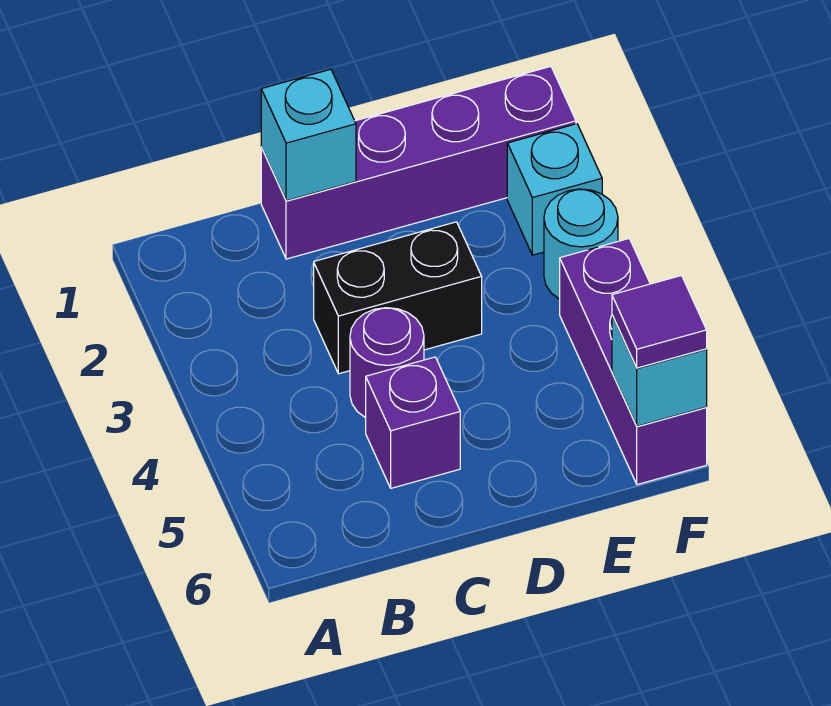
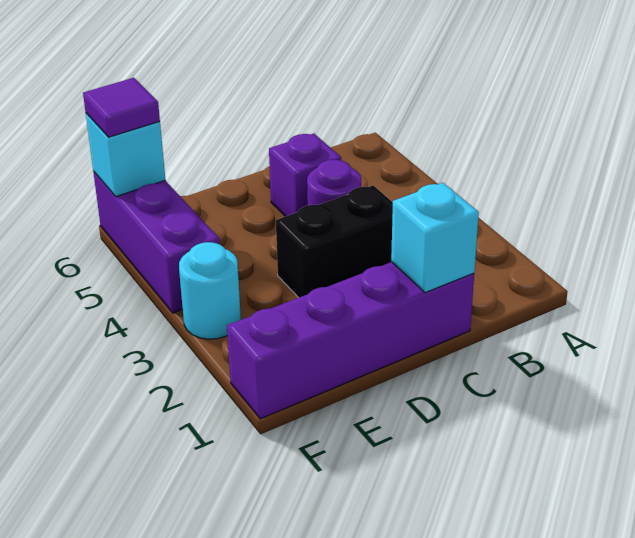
cyan 1x1 brick [507,124,602,255] -> none

